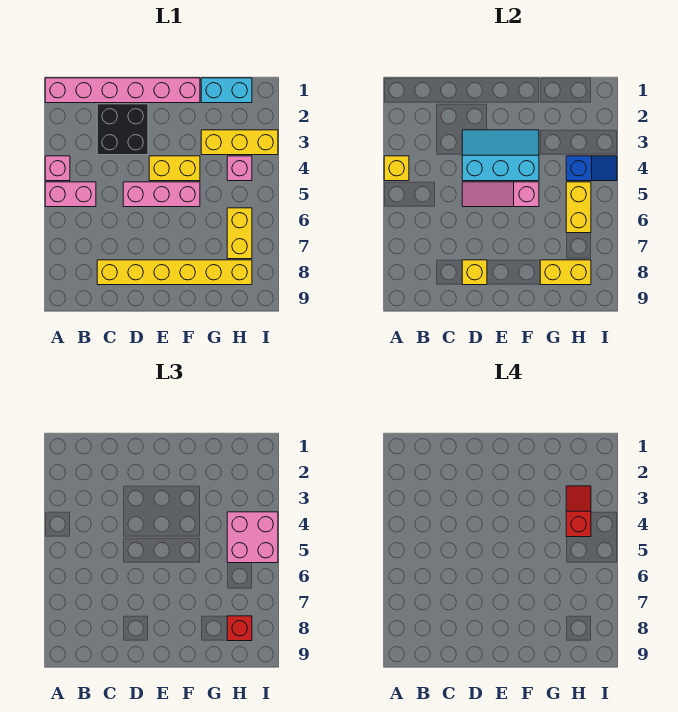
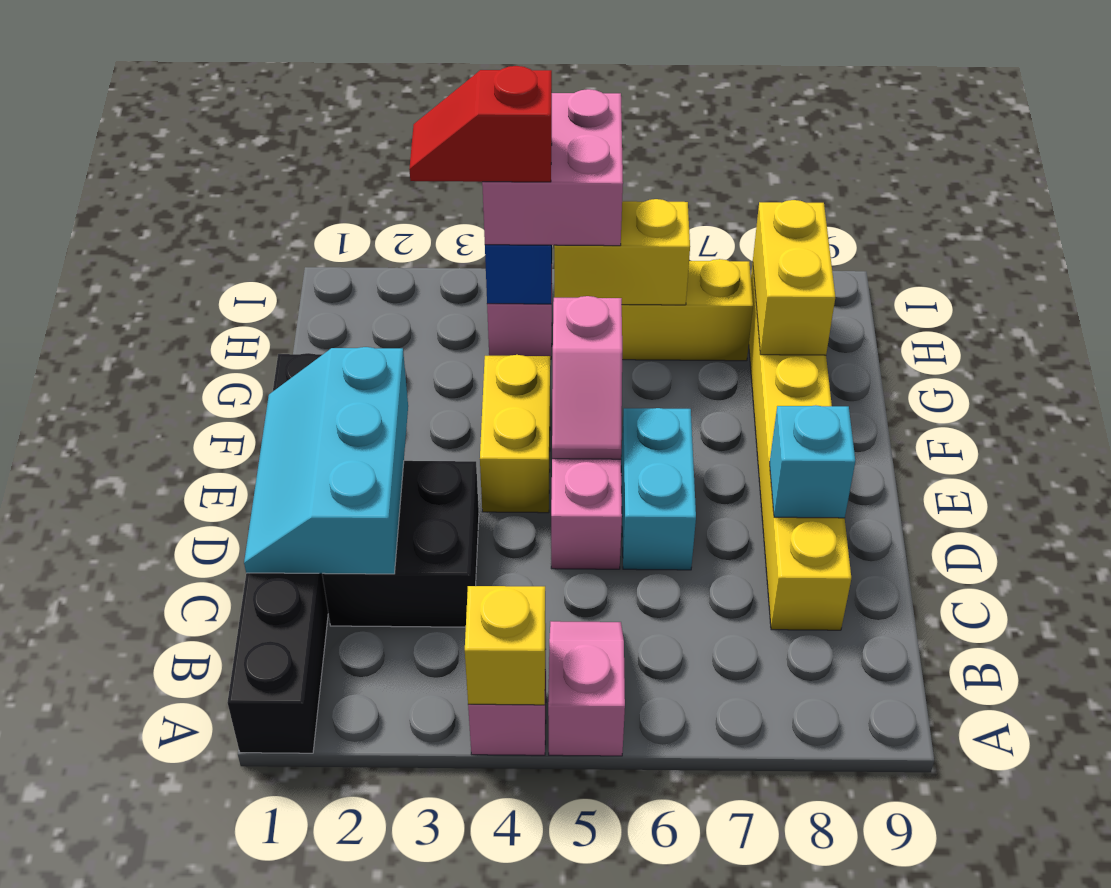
pink 1x6 brick [45,78,200,103] -> black 1x6 brick [228,353,328,753]
pink 1x2 brick [45,182,96,207] -> pink 1x2 slope [548,621,625,756]
cyan 2x3 slope [462,130,539,181] -> cyan 2x3 slope moved to [244,347,408,574]
pink 1x3 slope [462,182,539,207] -> pink 1x2 slope [552,296,622,459]
yellow 1x1 brick [462,260,487,285] -> cyan 1x1 brick [770,405,855,518]
cyan 1x2 brick [201,78,252,103] -> cyan 1x2 brick moved to [621,408,696,570]
yellow 1x3 brick [201,130,278,155] -> none
red 1x1 brick [227,616,252,641] -> none

